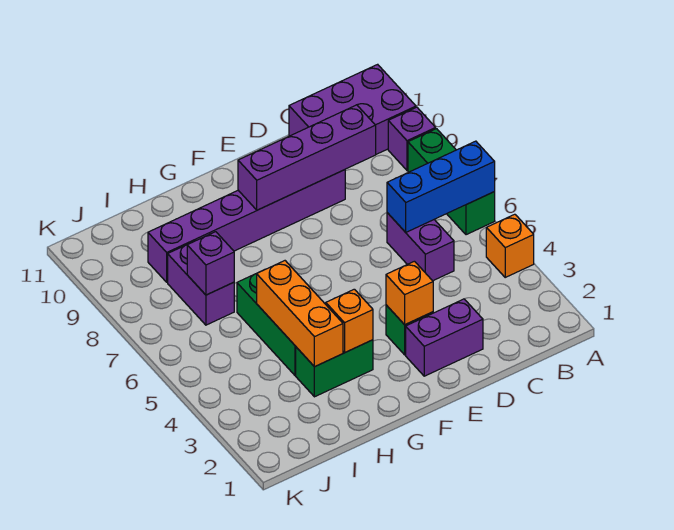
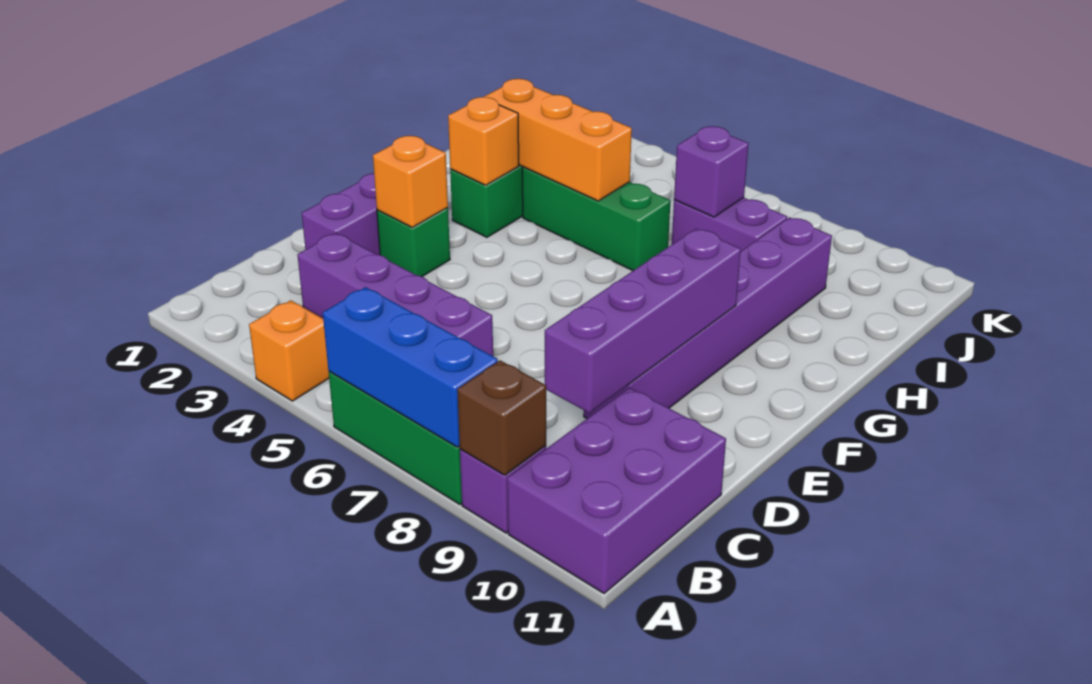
blue 1x3 brick [387,141,495,232] -> blue 1x3 brick turned to [323,287,498,447]
none -> brown 1x1 brick [457,360,546,475]
purple 1x2 brick [387,213,454,281] -> purple 1x4 brick [297,233,493,356]

